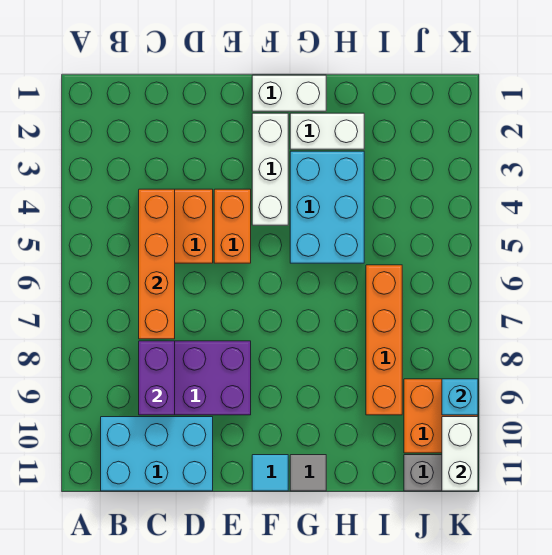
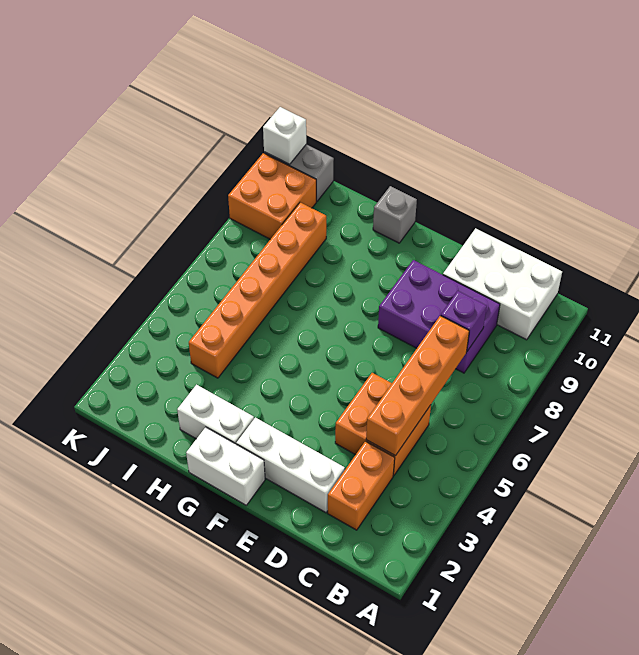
cyan 2x3 brick [101,417,213,491] -> white 2x3 brick [443,228,562,340]
purple 1x2 brick [139,341,175,415] -> purple 1x1 brick [441,291,487,351]
orange 1x2 brick [214,189,251,263] -> orange 1x2 brick moved to [328,441,395,530]
white 1x3 brick [252,113,288,225] -> white 1x3 brick turned to [236,417,345,513]
cyan 1x1 tile [252,455,288,491] -> none
cyan 2x3 brick [290,151,364,263] -> none
grey 1x1 tile [290,455,326,491] -> grey 1x1 brick [373,186,417,243]
orange 1x4 brick [366,265,402,415] -> orange 1x6 brick [189,202,326,378]
cyan 1x1 brick [442,379,478,415] -> none
white 1x2 brick [442,417,478,491] -> white 1x1 brick [263,107,306,164]

